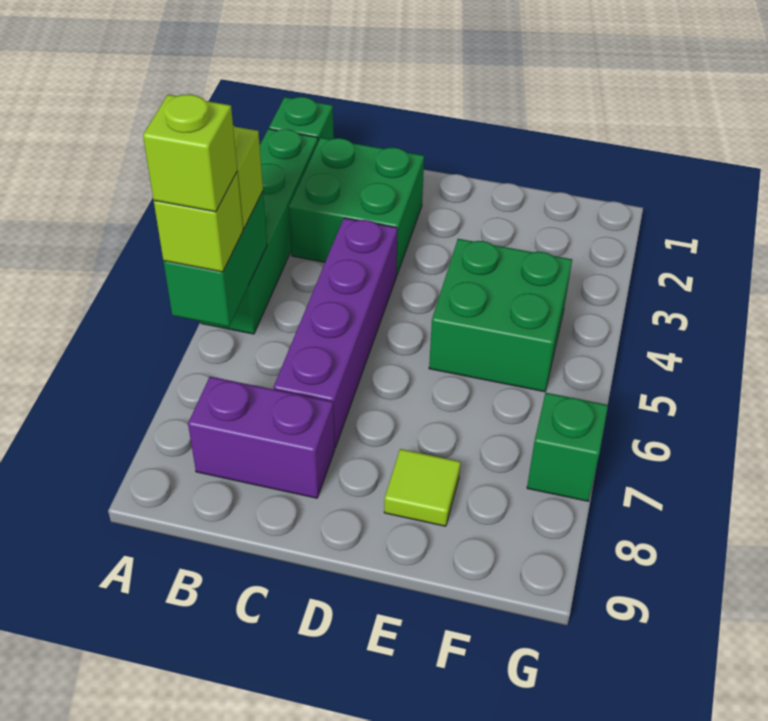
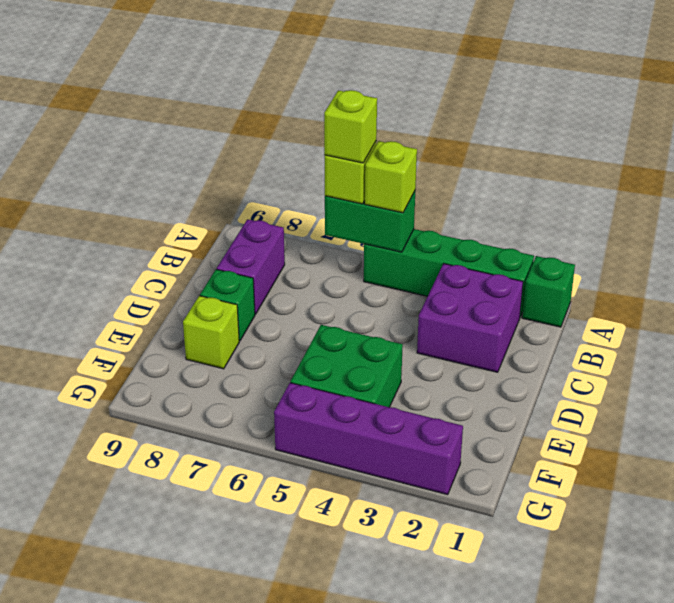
green 2x2 brick [289,138,424,276] -> purple 2x2 brick [417,263,523,372]
purple 1x4 brick [273,218,398,448] -> purple 1x4 brick moved to [274,383,463,495]
lime 1x1 tile [384,449,461,526] -> lime 1x1 brick [183,296,239,369]
green 1x1 brick [527,393,608,501] -> green 1x1 brick moved to [200,269,255,341]

